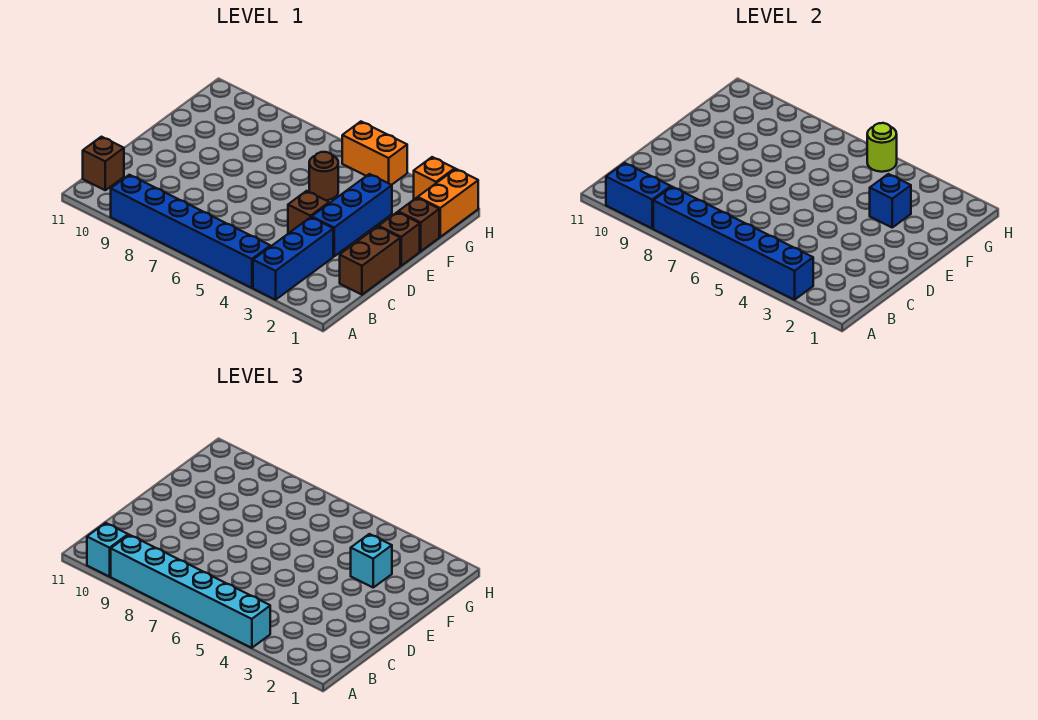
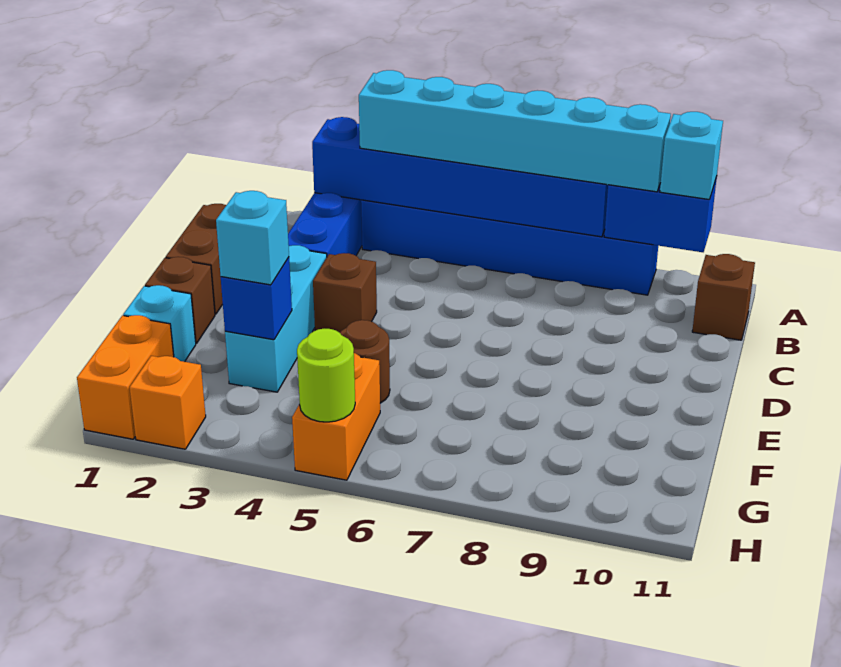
blue 1x3 brick [312,174,392,256] -> cyan 1x3 brick [225,245,327,392]
brown 1x1 brick [398,198,439,251] -> cyan 1x1 brick [123,285,196,362]
orange 1x2 brick [342,122,407,185] -> orange 1x2 brick turned to [292,353,380,480]

